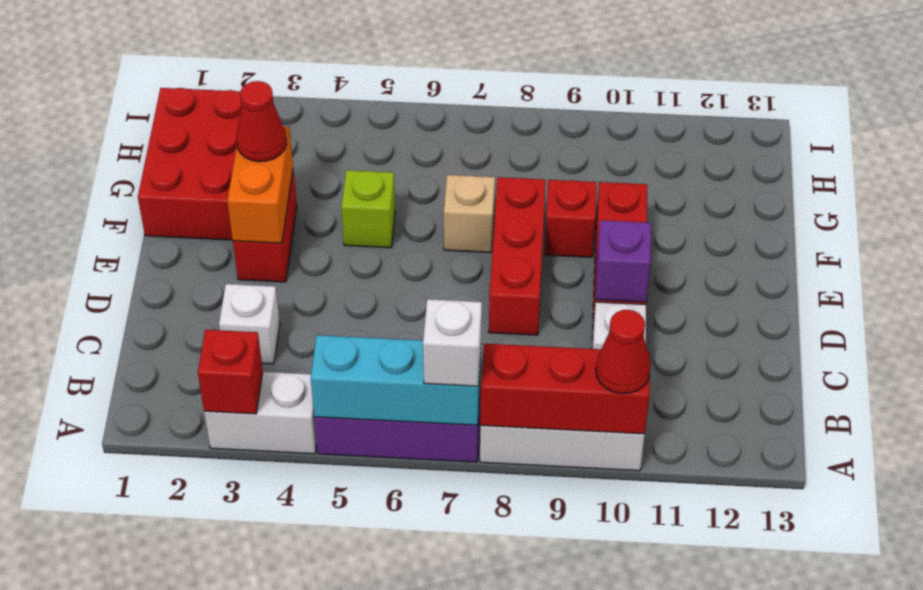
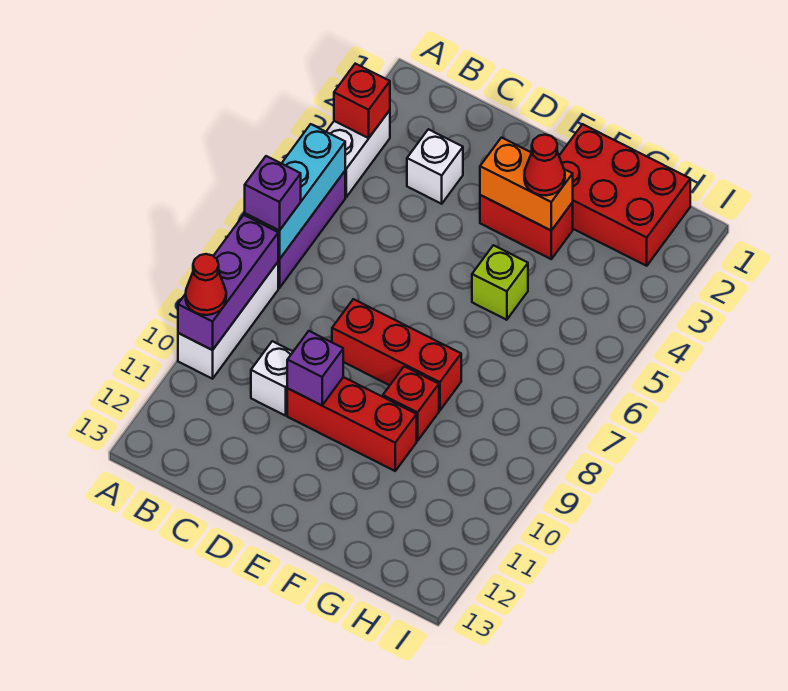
white 1x1 brick [423,299,482,386] -> purple 1x1 brick [245,156,301,231]
red 1x3 brick [480,344,650,434] -> purple 1x3 brick [178,215,278,350]
tan 1x1 brick [444,175,495,253] -> none

